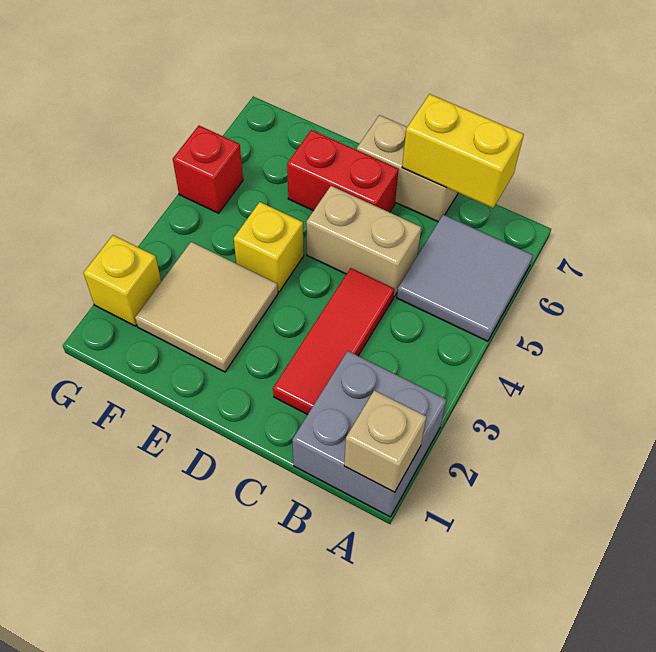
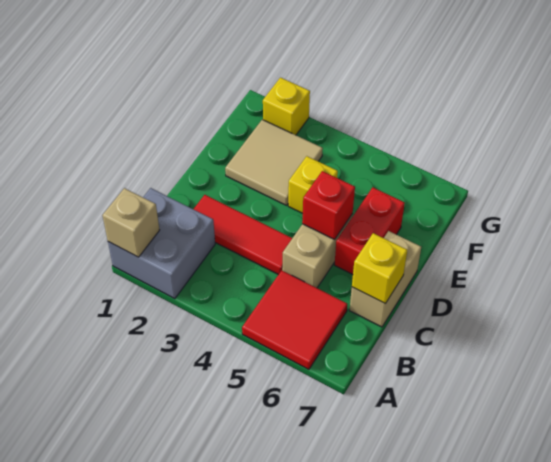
grey 2x2 tile [397,215,533,341] -> red 2x2 tile [242,270,347,369]
yellow 1x2 brick [402,94,524,208] -> yellow 1x1 brick [352,233,407,304]
red 1x1 brick [173,126,243,213] -> red 1x1 brick moved to [302,171,355,239]

